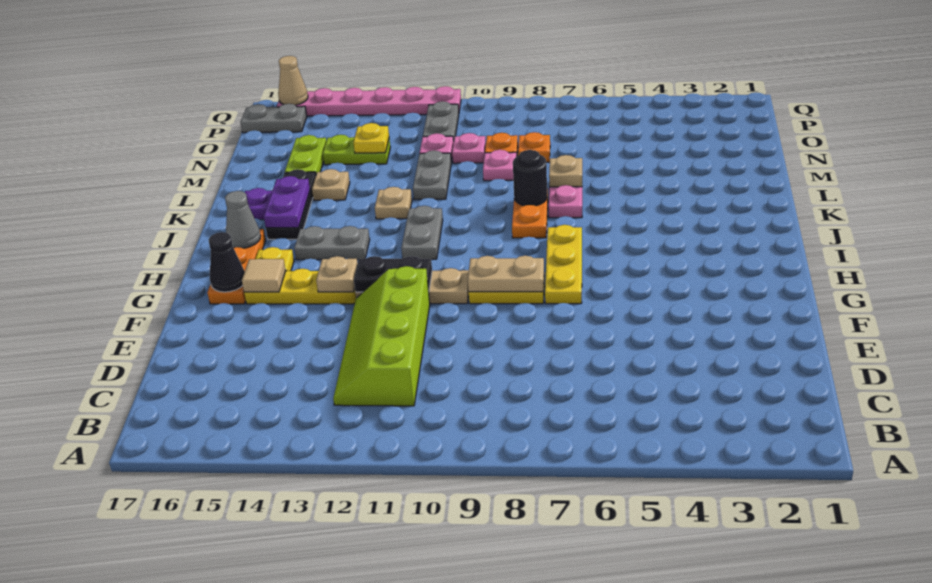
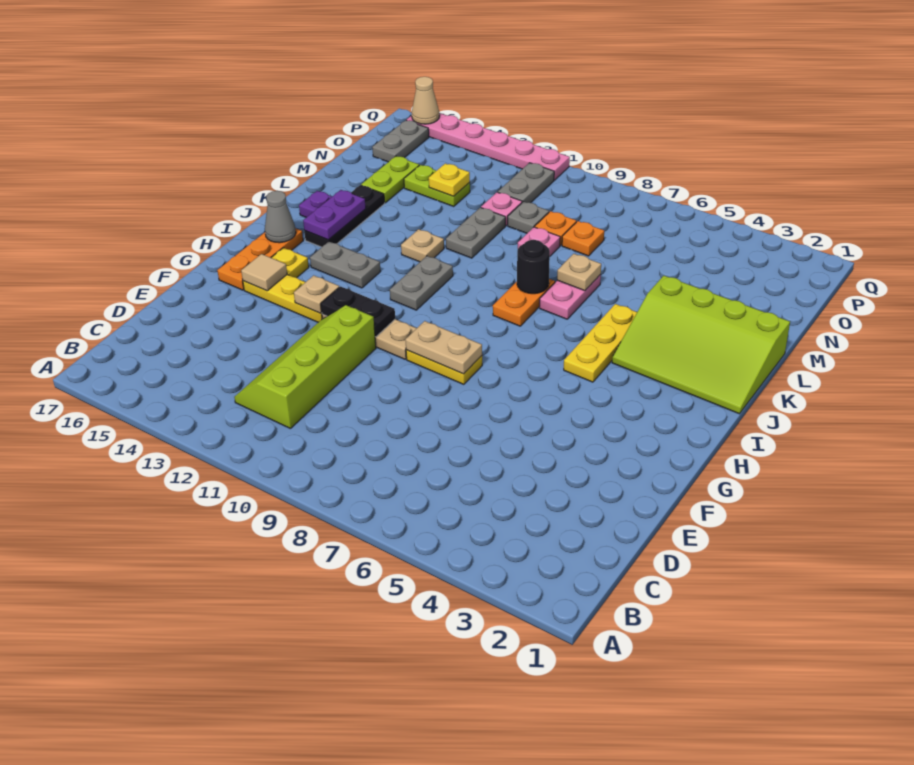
yellow 1x3 plate [545,225,582,304] -> yellow 1x3 plate moved to [564,304,637,382]
black 1x1 cone [209,232,245,292] -> none
none -> lime 3x4 slope [612,276,790,414]
tan 1x1 plate [312,169,350,200] -> none
pink 1x1 plate [452,133,486,163] -> grey 1x1 plate [508,202,549,233]
grey 1x2 plate [240,104,307,133] -> grey 1x2 plate turned to [372,120,429,162]

